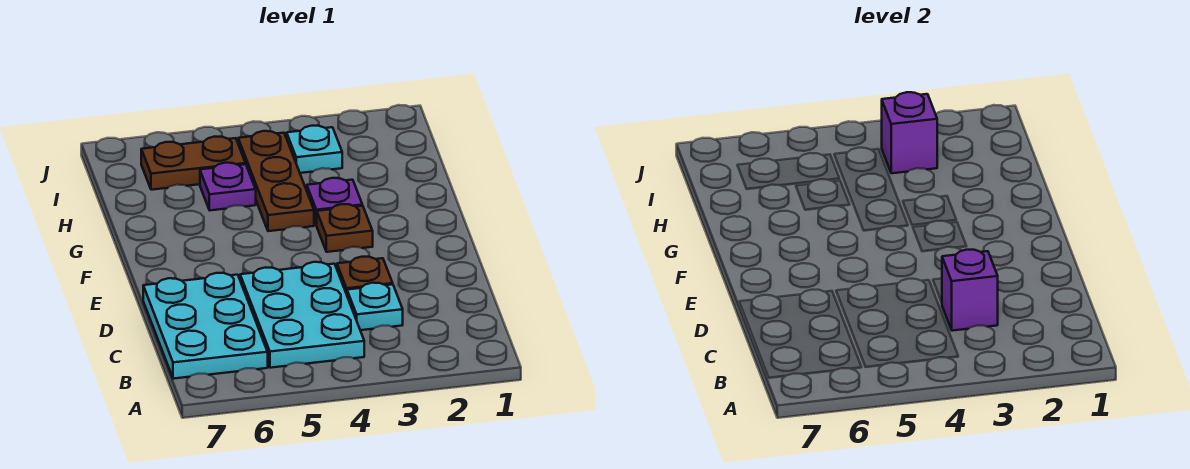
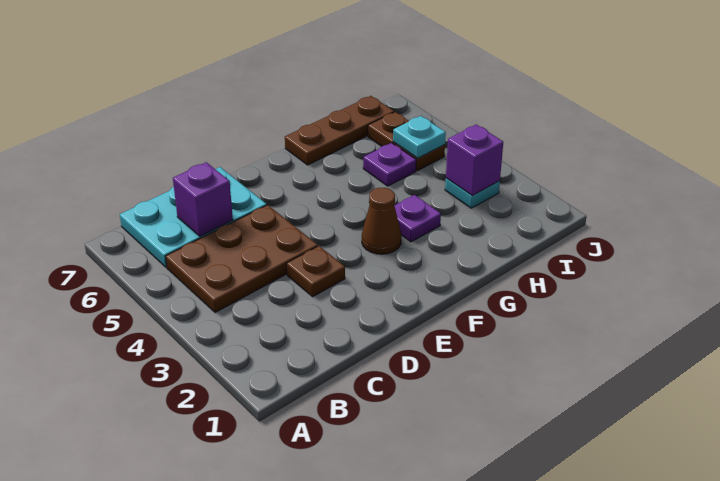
cyan 2x3 plate [240,262,364,368] -> brown 2x3 plate [165,205,318,313]
cyan 1x1 plate [347,283,403,330] -> cyan 1x1 plate moved to [393,116,446,158]
purple 1x1 brick [942,250,998,331] -> purple 1x1 brick moved to [173,162,233,237]
brown 1x1 plate [317,204,373,252] -> brown 1x1 cone [362,188,401,254]
brown 1x3 plate [238,131,314,231] -> brown 1x3 plate moved to [285,96,394,165]

